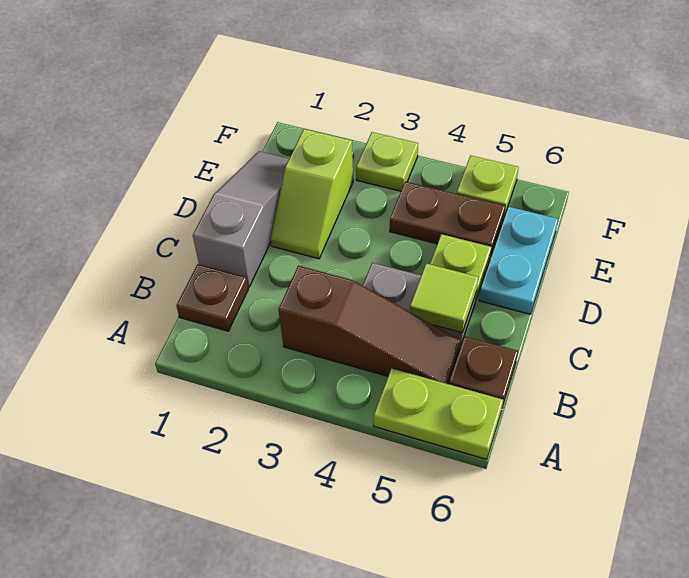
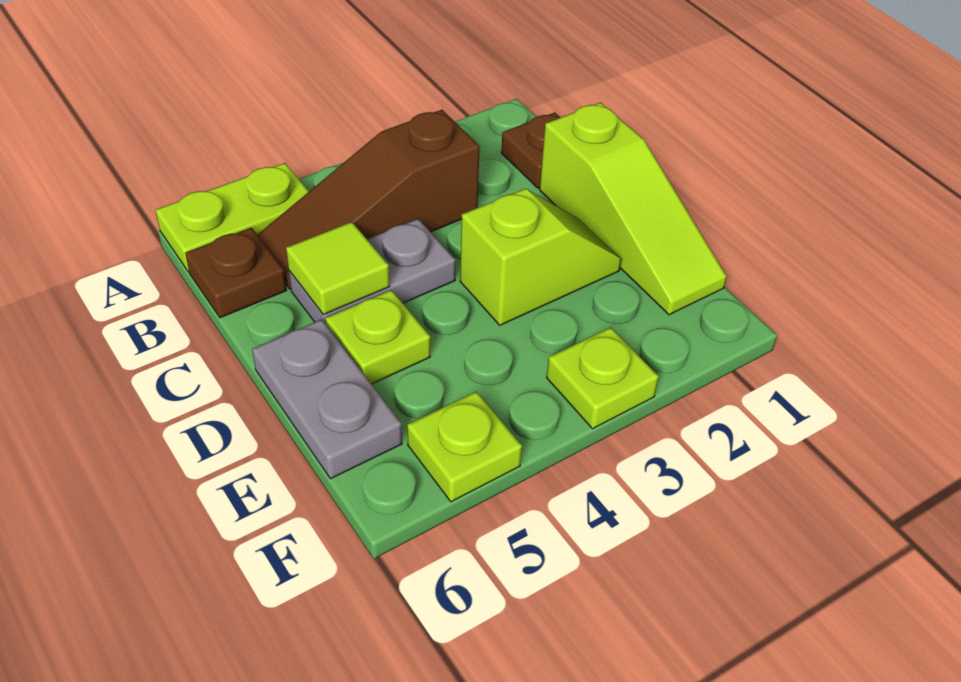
grey 1x3 slope [193,151,289,287] -> lime 1x3 slope [540,102,727,315]
lime 1x2 slope [271,129,353,259] -> lime 1x2 slope turned to [460,189,621,325]
cyan 1x2 plate [479,207,558,314] -> grey 1x2 plate [252,319,402,479]
brown 1x2 plate [390,181,505,257] -> none

